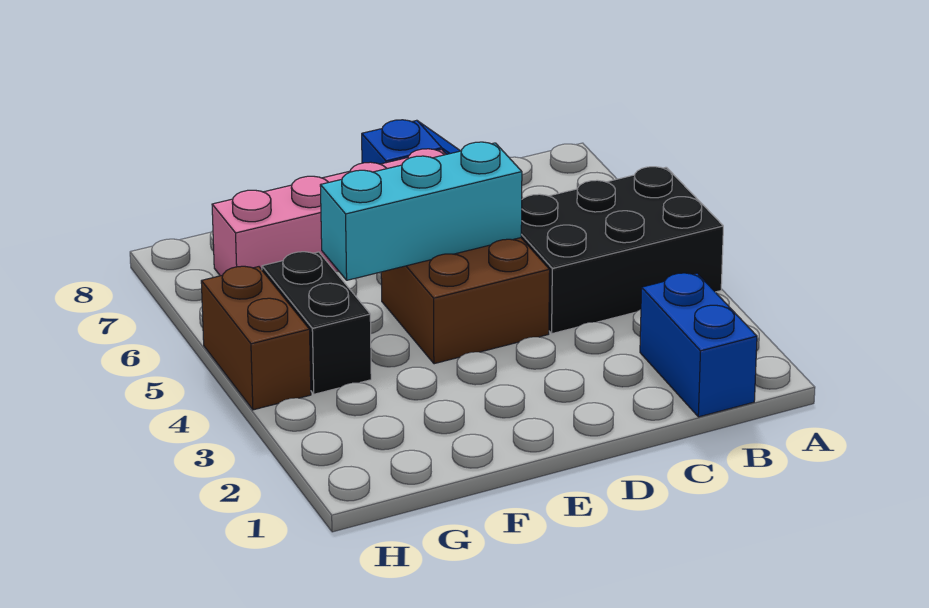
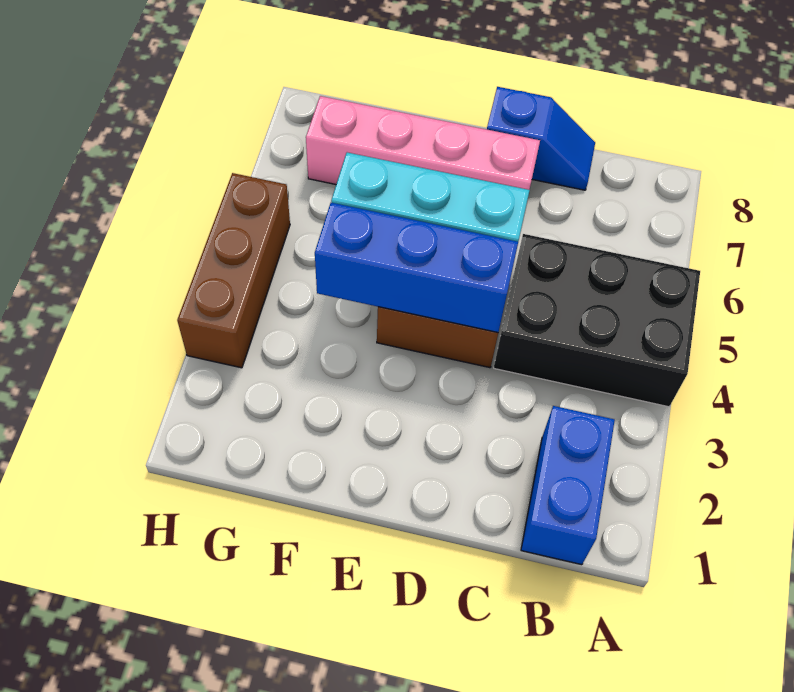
none -> blue 1x3 brick [315,202,518,333]
black 1x2 brick [262,252,371,394] -> none
brown 1x2 brick [201,266,311,410] -> brown 1x3 brick [177,173,290,368]

